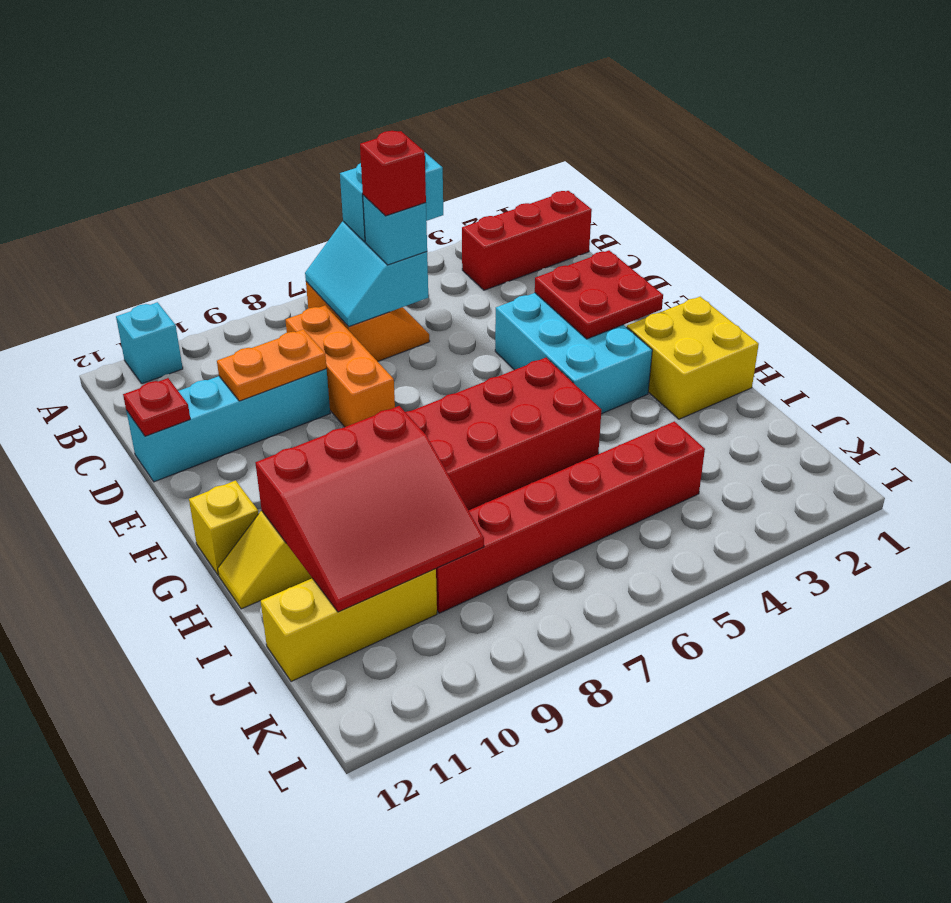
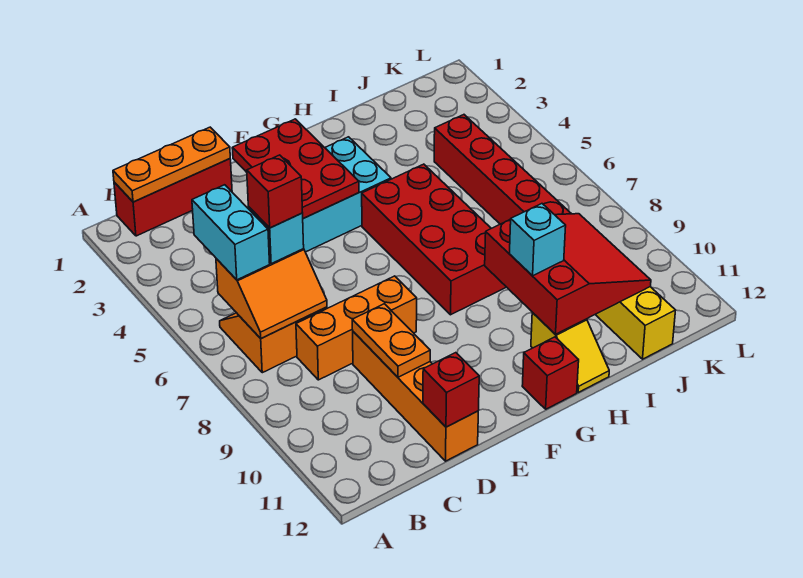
cyan 1x1 brick [116,302,183,384] -> cyan 1x1 brick moved to [510,204,566,276]
red 1x3 brick [462,191,592,290] -> red 1x3 brick turned to [114,159,232,236]
none -> orange 1x3 plate [113,127,230,202]
cyan 2x2 slope [305,221,428,327] -> orange 2x2 slope [216,249,327,338]
cyan 1x4 brick [126,369,330,482] -> orange 1x4 brick [353,332,478,461]
red 1x1 plate [123,378,190,436] -> red 1x1 brick [423,353,479,427]
red 2x2 plate [535,250,663,339] -> red 2x3 plate [232,119,359,219]
yellow 2x2 brick [627,297,759,419] -> none
yellow 1x1 brick [189,480,259,575] -> red 1x1 brick [522,337,579,409]

